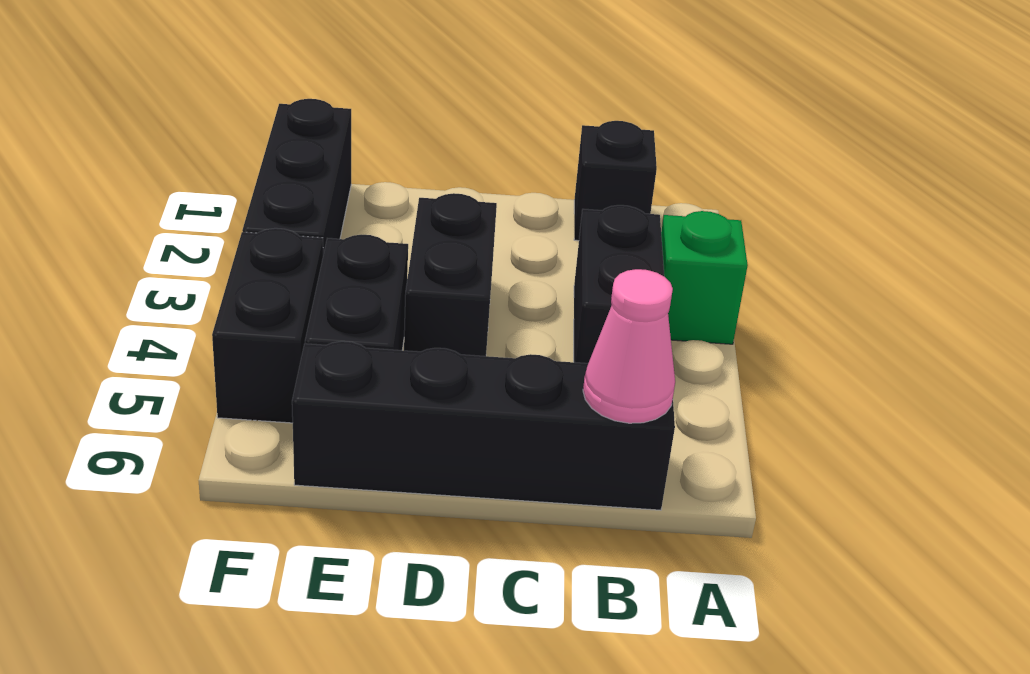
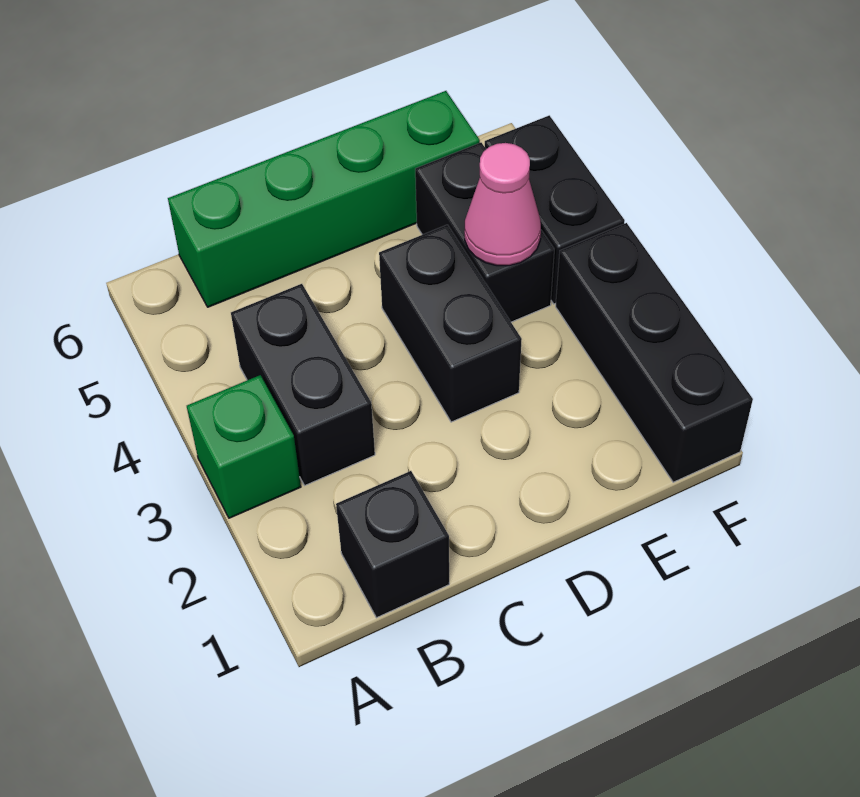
black 1x4 brick [292,341,675,510] -> green 1x4 brick [168,91,480,307]
pink 1x1 cone [583,269,675,423] -> pink 1x1 cone moved to [465,143,541,266]

